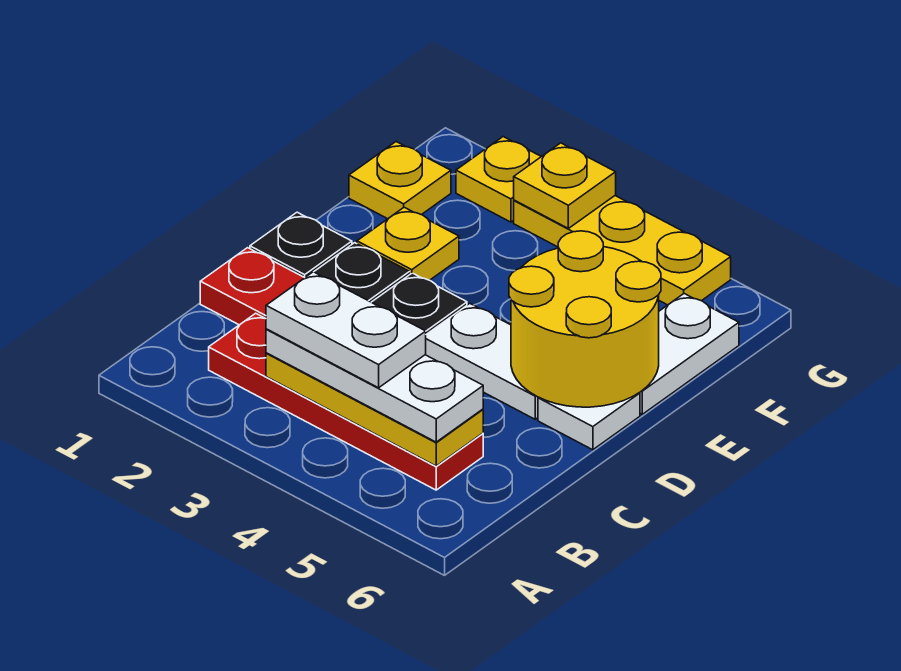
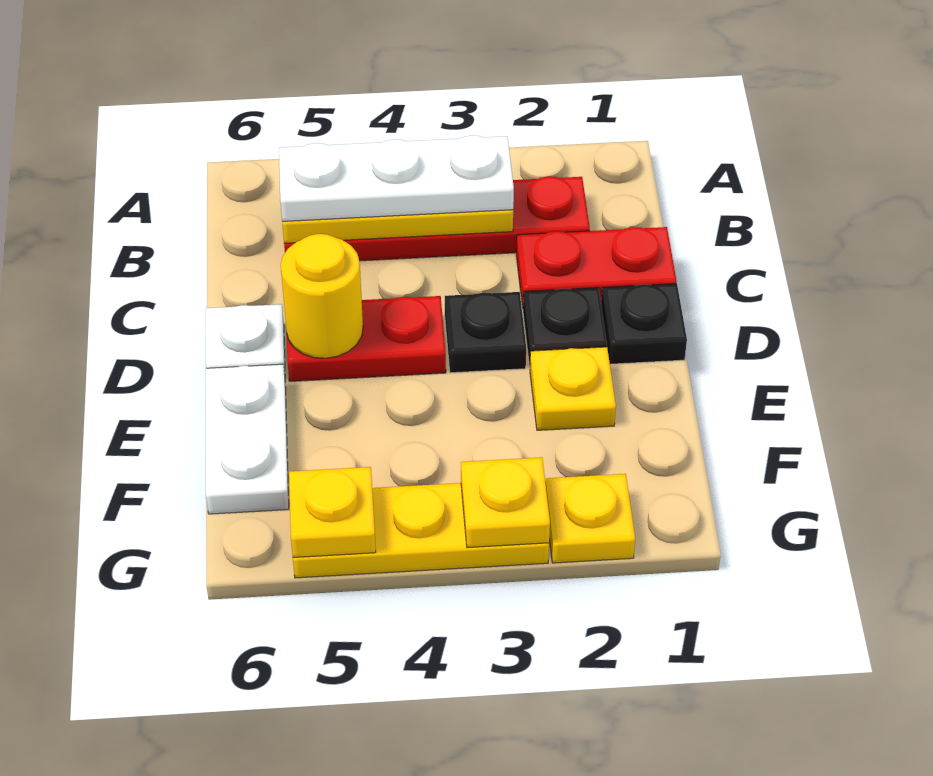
white 1x2 plate [266,272,426,388] -> none
white 1x2 plate [425,304,538,419] -> red 1x2 plate [287,296,446,381]
yellow 2x2 round brick [509,231,661,407] -> yellow 1x1 round brick [281,234,363,358]
yellow 1x1 plate [349,142,451,219] -> yellow 1x1 plate moved to [289,467,376,557]

